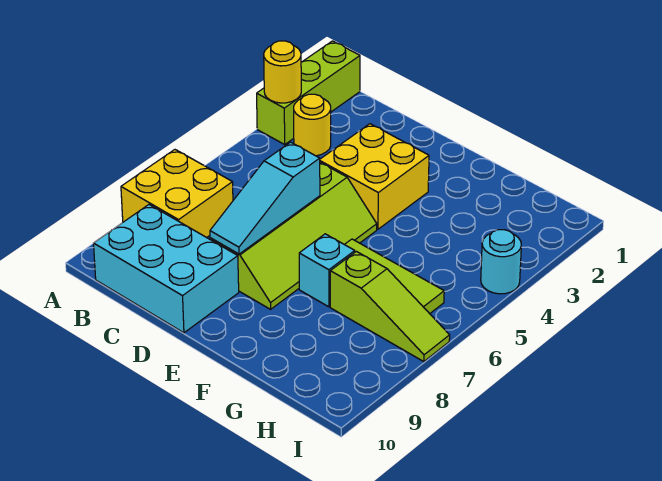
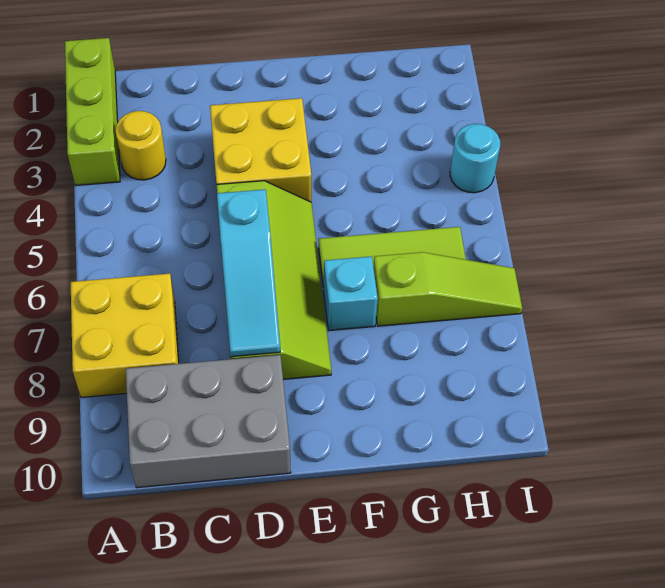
yellow 1x1 round brick [264,41,301,103] -> none
cyan 2x3 brick [94,205,239,333] -> grey 2x3 brick [126,355,291,488]

